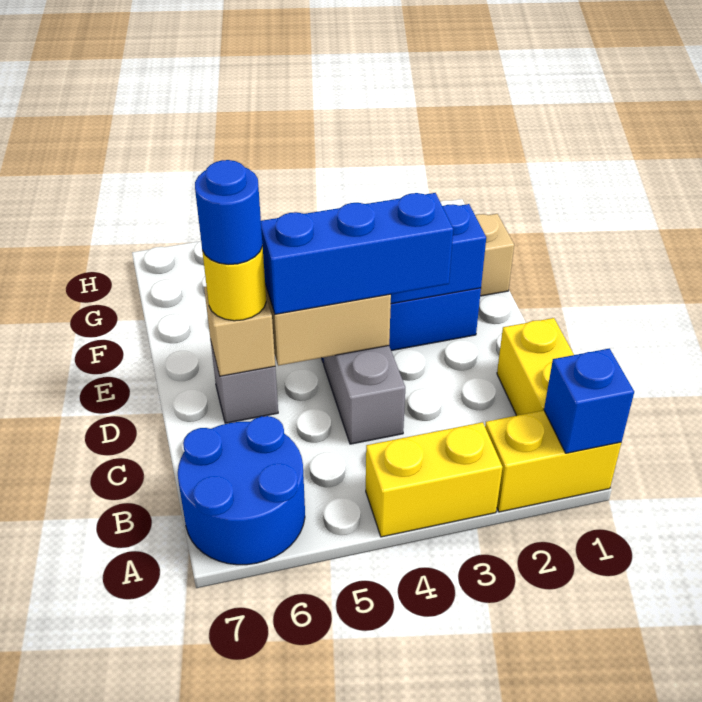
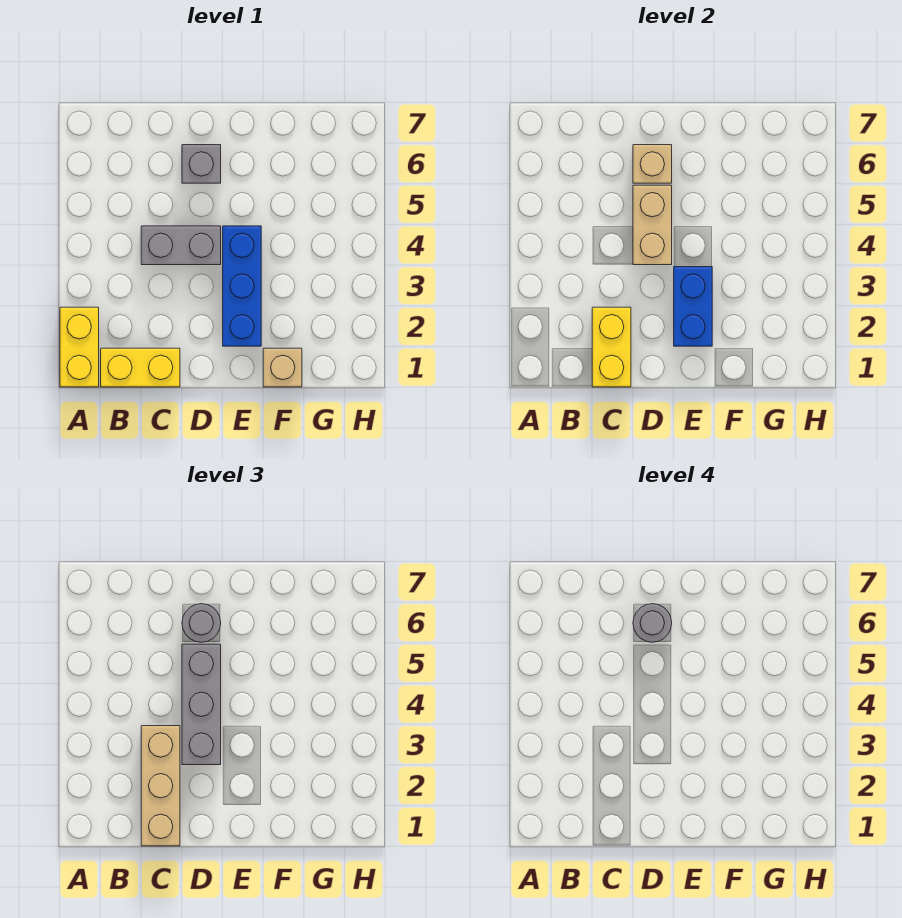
blue 1x1 brick [544,348,634,453] -> none
yellow 1x2 brick [366,422,503,537] -> yellow 1x2 brick moved to [592,307,631,387]
blue 2x2 round brick [178,416,305,565] -> none
none -> tan 1x3 brick [141,726,180,846]
blue 1x3 brick [261,193,453,314] -> grey 1x3 brick [182,644,221,765]
yellow 1x1 round brick [202,247,266,321] -> grey 1x1 round brick [182,604,221,642]
blue 1x1 round brick [195,160,263,265] -> grey 1x1 round brick [633,604,672,642]

